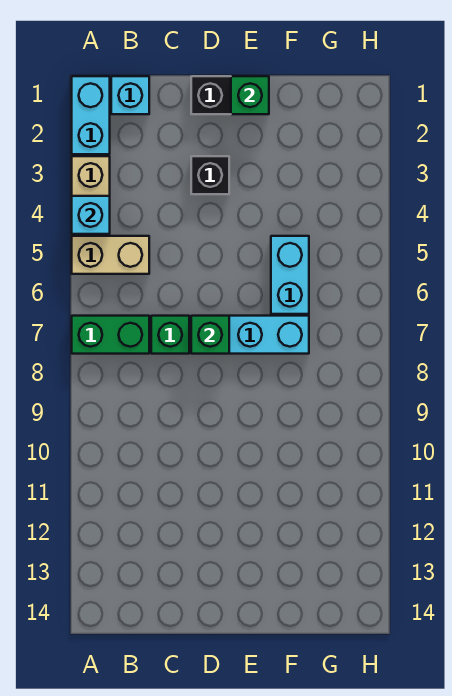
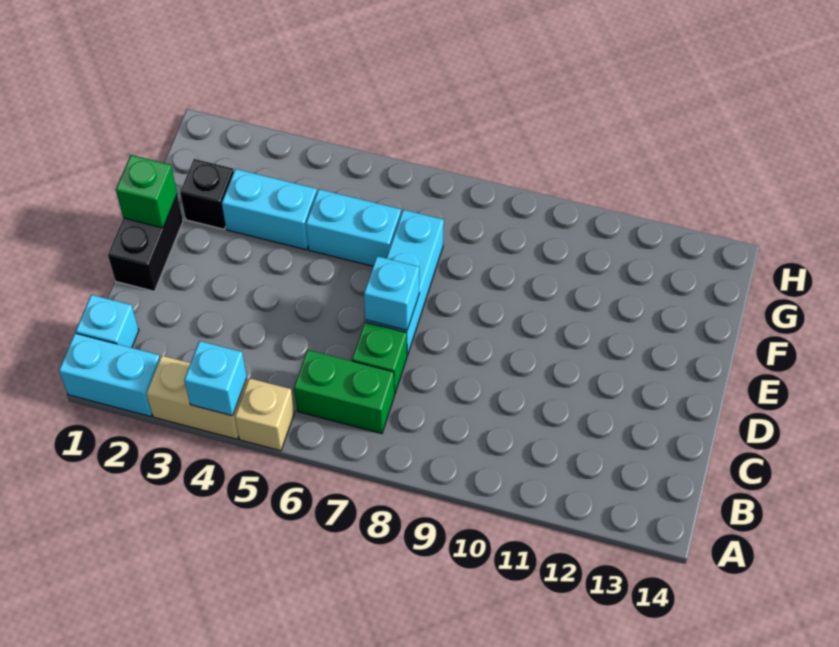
tan 1x2 brick [72,236,149,274] -> tan 1x1 brick [235,378,294,451]
green 1x2 brick [72,316,149,354] -> green 1x2 brick turned to [294,350,394,434]
black 1x1 brick [191,156,229,194] -> black 1x1 brick moved to [180,159,234,229]
green 1x1 brick [191,316,229,354] -> cyan 1x1 brick [364,256,419,330]
none -> cyan 1x2 brick [222,169,317,250]

